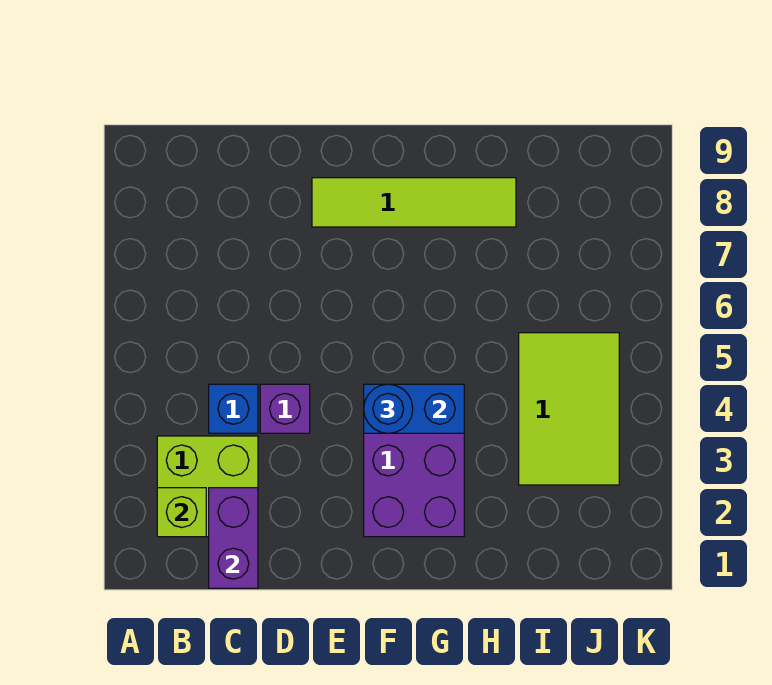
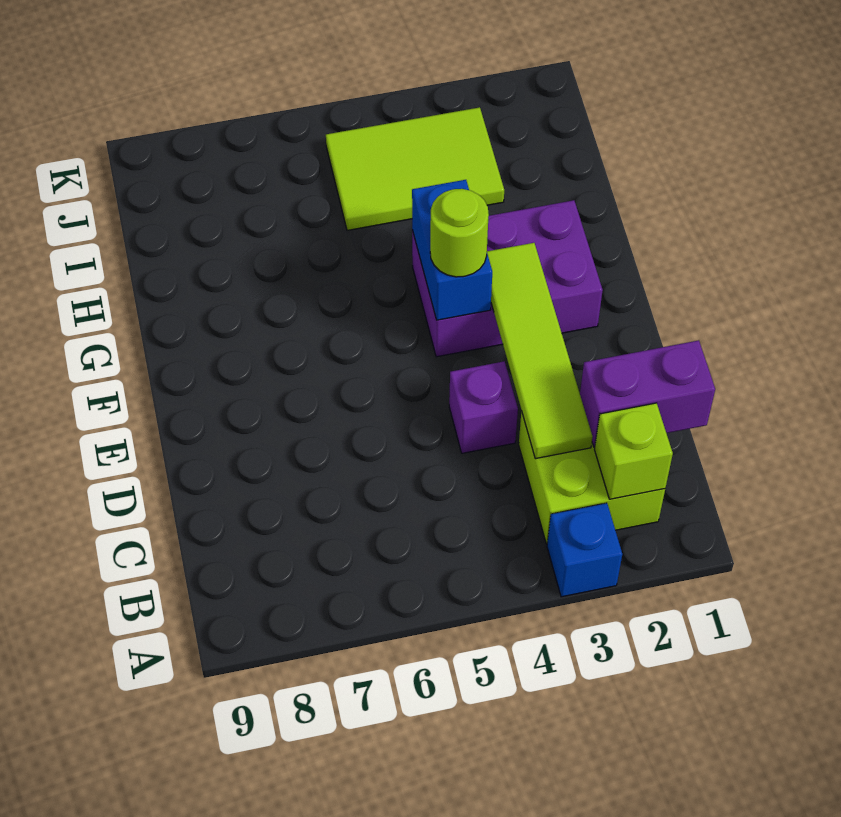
blue 1x1 brick [209,384,258,433] -> blue 1x1 brick moved to [547,503,622,597]
lime 1x4 tile [312,178,516,227] -> lime 1x4 tile moved to [487,243,593,459]
blue 1x1 round brick [364,384,413,433] -> lime 1x1 round brick [430,189,489,277]

